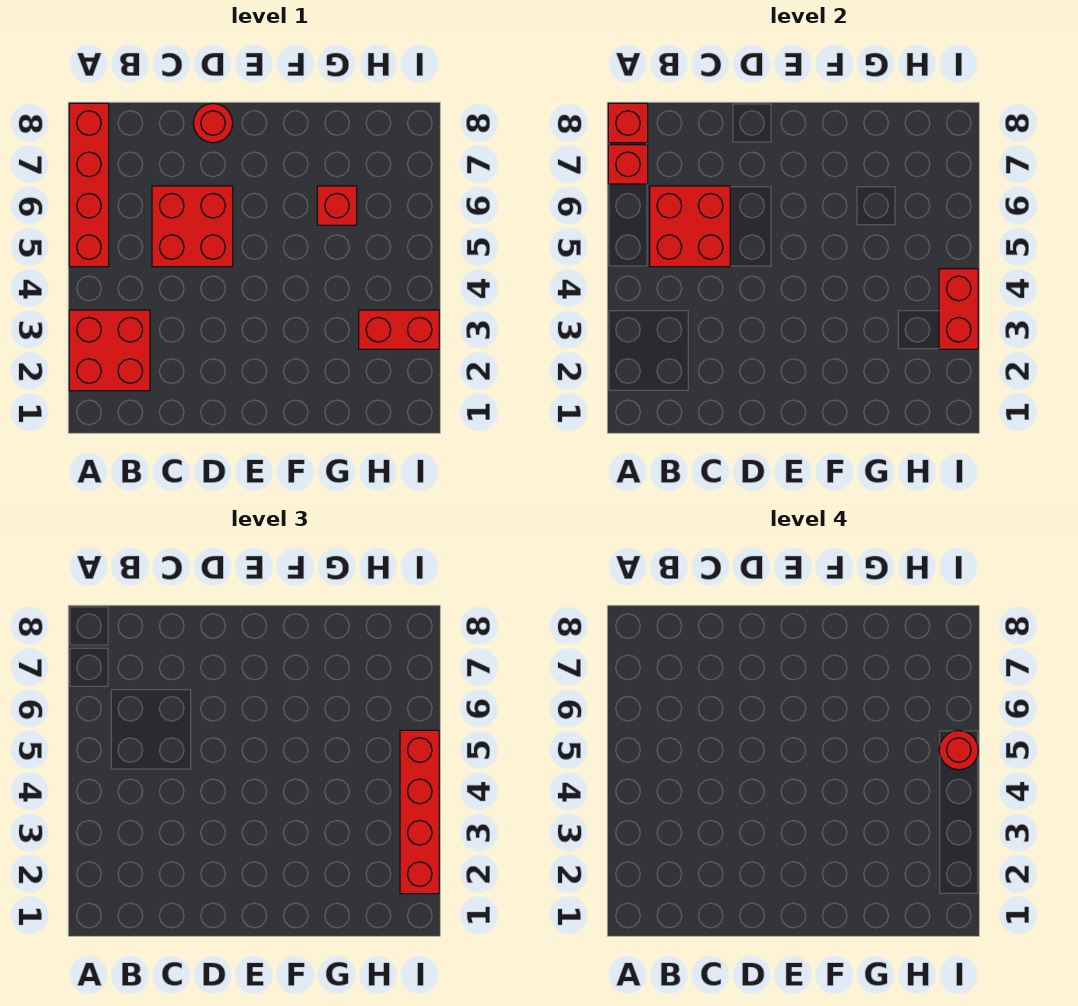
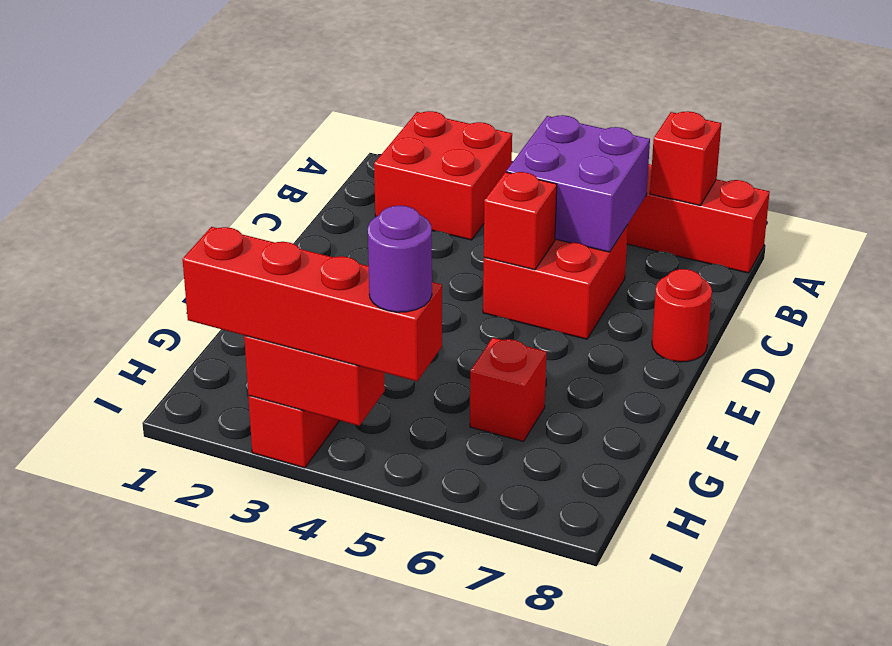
red 1x1 brick [608,103,648,143] -> red 1x1 brick moved to [484,172,557,270]
red 2x2 brick [650,186,730,267] -> purple 2x2 brick [506,115,650,252]
red 1x1 round brick [939,730,978,770] -> purple 1x1 round brick [368,205,432,312]

